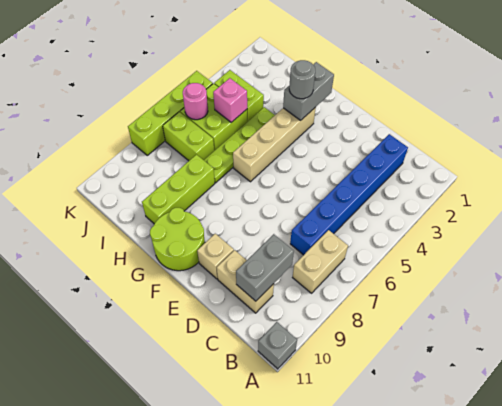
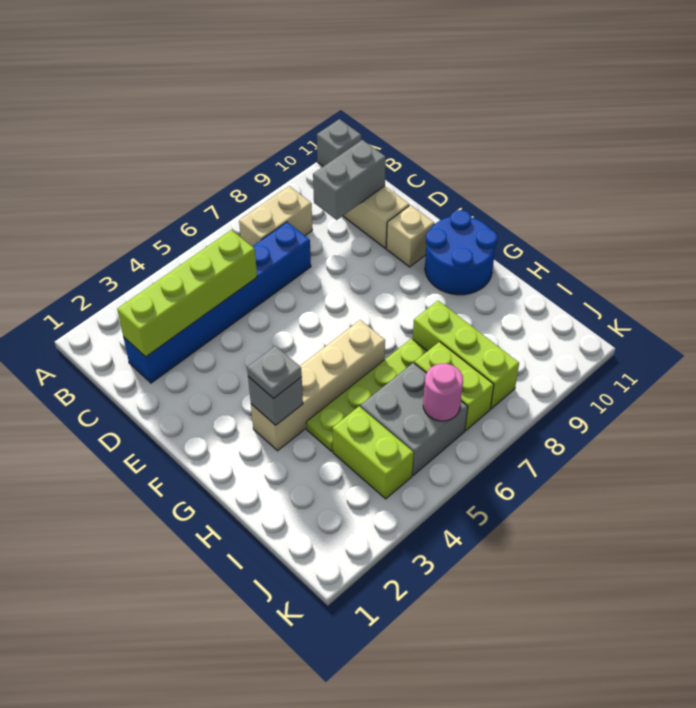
lime 2x2 round brick [150,208,205,271] -> blue 2x2 round brick [425,210,497,295]
grey 1x2 brick [283,62,334,120] -> grey 1x1 brick [248,377,303,425]
grey 1x1 round brick [289,60,315,99] -> grey 1x1 plate [247,346,302,399]
lime 1x3 brick [142,154,215,224] -> lime 1x3 brick turned to [413,301,519,409]
lime 2x2 brick [180,84,247,150] -> grey 2x2 brick [360,363,468,475]
pink 1x1 brick [213,78,247,122] -> none
lime 1x4 brick [128,71,213,155] -> lime 1x4 brick moved to [117,230,257,357]

